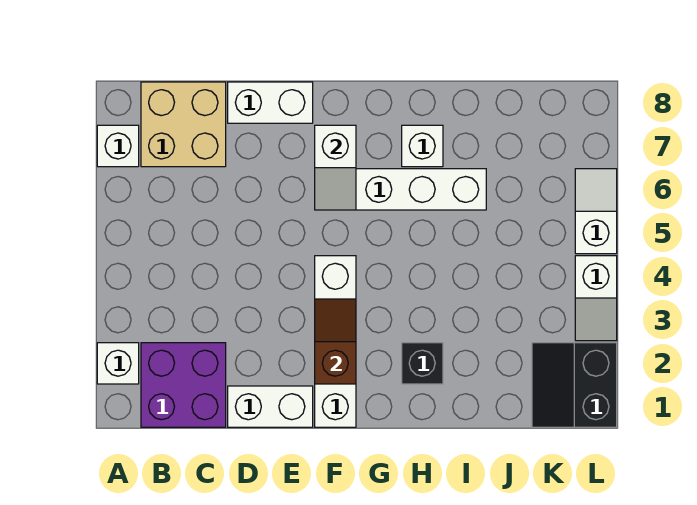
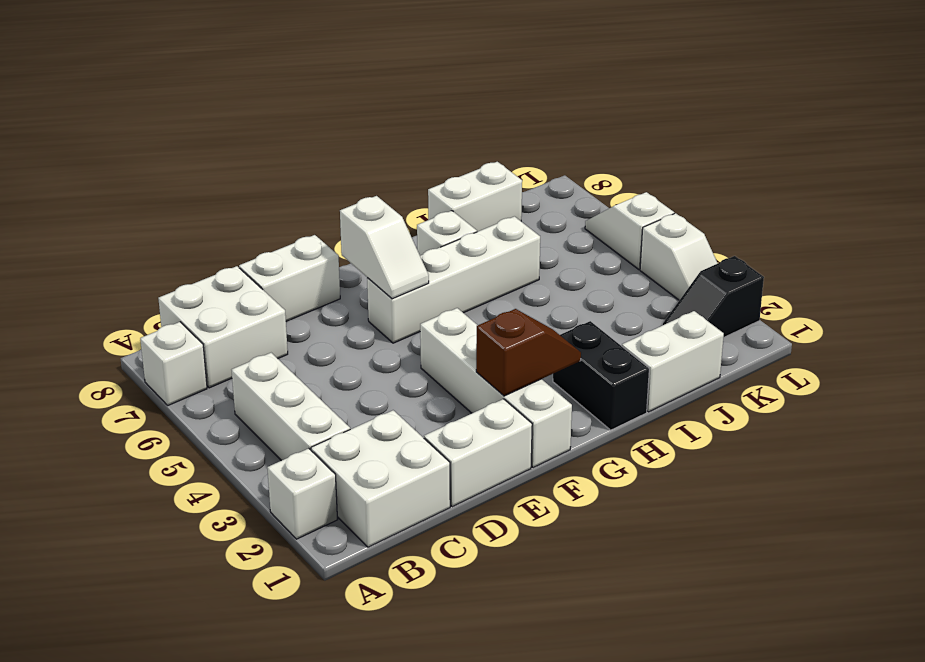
purple 2x2 brick [141,343,226,427] -> white 2x2 brick [311,410,450,547]
none -> white 1x3 brick [232,353,350,461]
tan 2x2 brick [141,82,226,167] -> white 2x2 brick [158,266,288,388]
brown 1x2 slope [315,299,356,384] -> brown 1x2 slope turned to [476,309,581,396]
black 1x1 brick [402,343,443,384] -> black 1x2 brick [553,321,649,430]
none -> white 1x2 brick [622,311,724,412]
none -> white 1x2 brick [428,162,522,232]
black 2x2 slope [532,343,617,427] -> black 1x2 slope [663,256,764,337]

